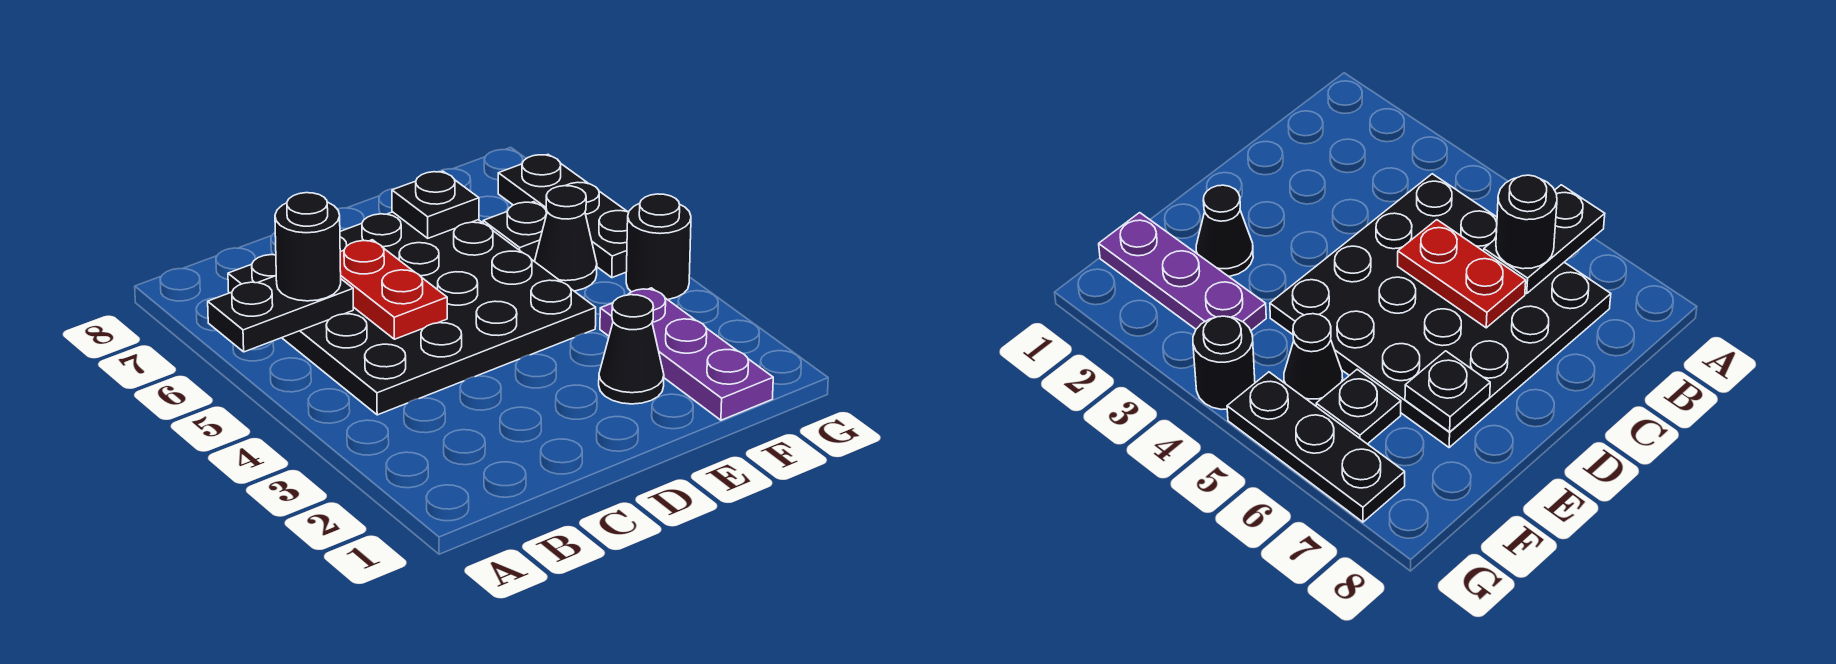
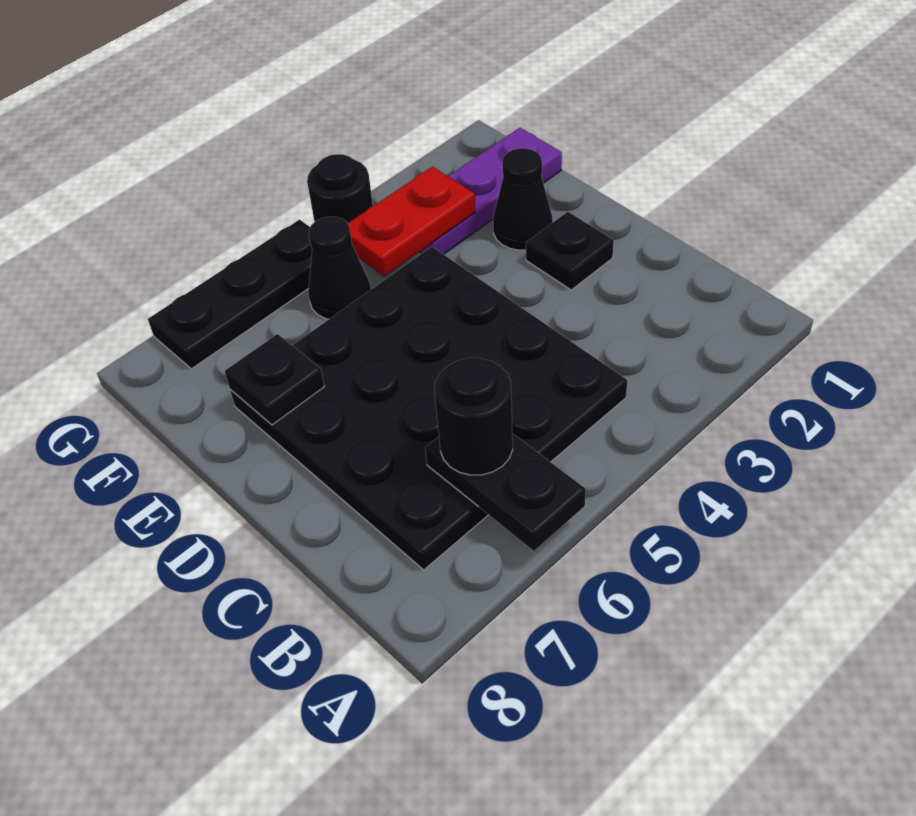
red 1x2 plate [340,240,447,339] -> red 1x2 plate moved to [348,167,476,276]
black 1x1 plate [483,202,547,262] -> black 1x1 plate moved to [526,212,614,290]

